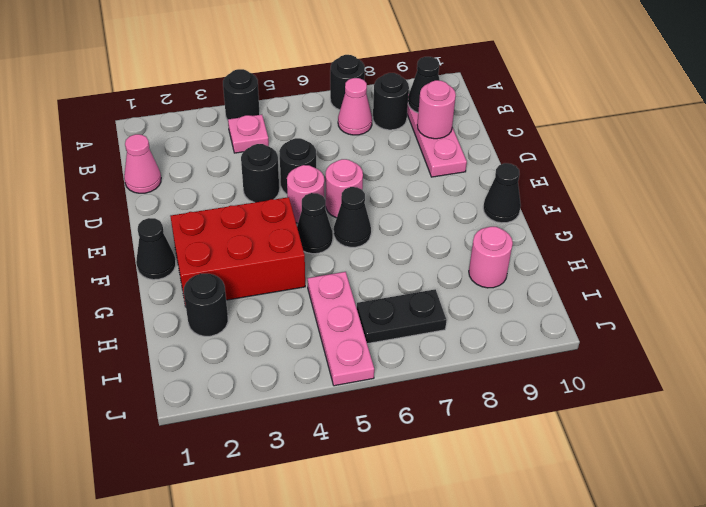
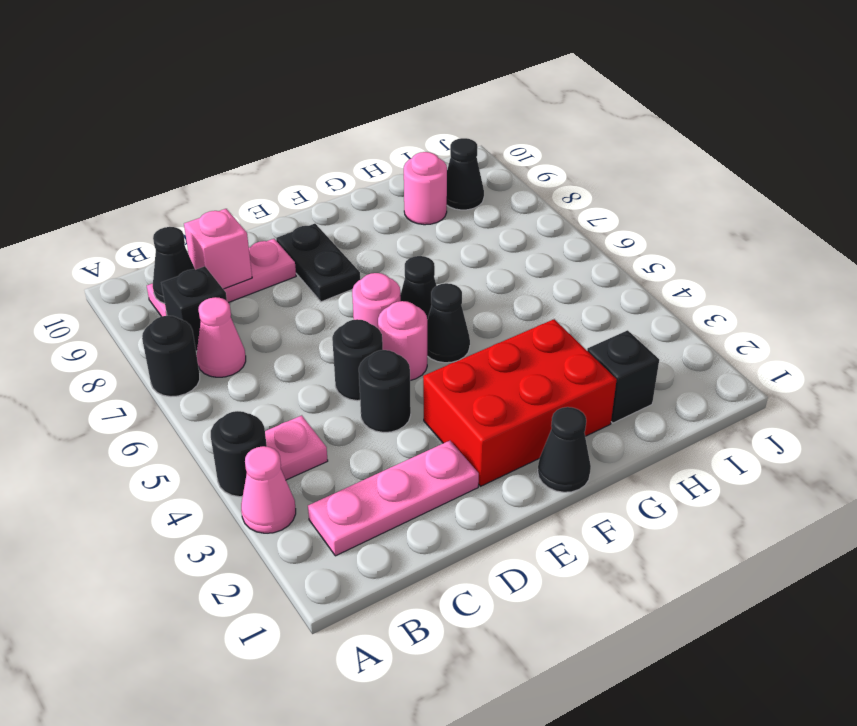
black 1x1 round brick [373,73,409,130] -> black 1x1 brick [161,266,227,351]
pink 1x1 cone [124,134,161,193] -> pink 1x1 cone moved to [241,446,296,533]
pink 1x1 round brick [417,80,456,139] -> pink 1x1 brick [184,209,252,289]
red 2x3 brick [170,197,305,307] -> red 2x3 brick turned to [423,319,617,486]
black 1x1 cone [483,163,521,223] -> black 1x1 cone moved to [447,138,484,210]
black 1x1 round brick [184,274,228,336] -> black 1x1 brick [587,330,659,423]
pink 1x3 plate [308,272,374,386] -> pink 1x3 plate moved to [308,441,479,556]
black 1x2 plate [357,289,447,344] -> black 1x2 plate moved to [276,224,360,302]

